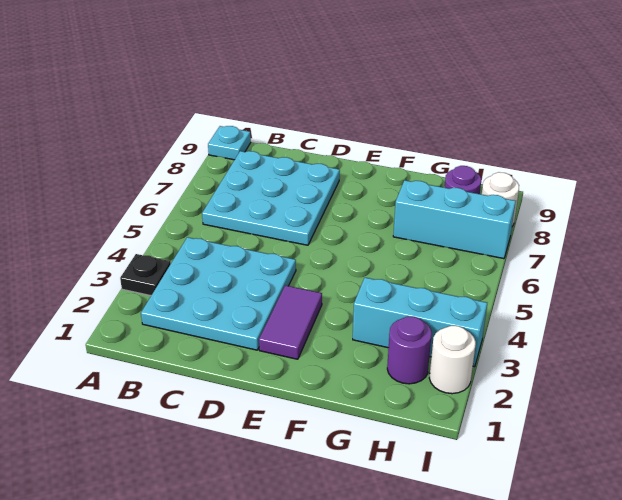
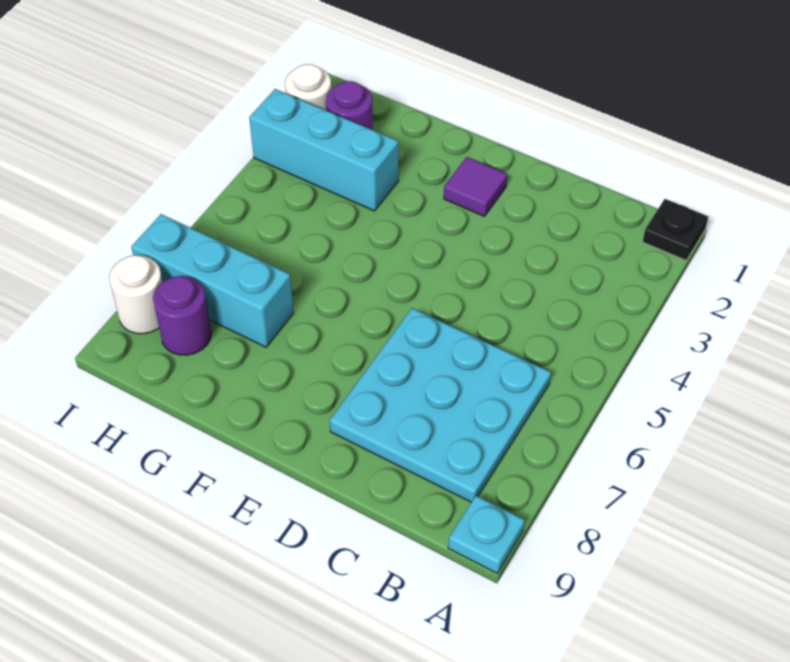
black 1x1 plate [120,254,171,296] -> black 1x1 plate moved to [643,199,708,260]
cyan 3x3 plate [141,237,296,350] -> none
purple 1x2 tile [259,285,322,359] -> purple 1x1 tile [444,157,507,217]

